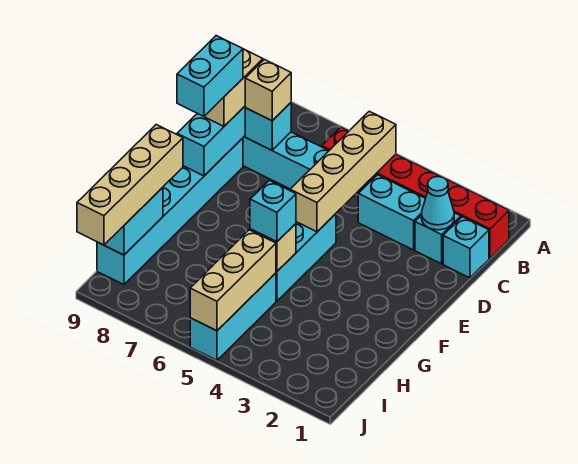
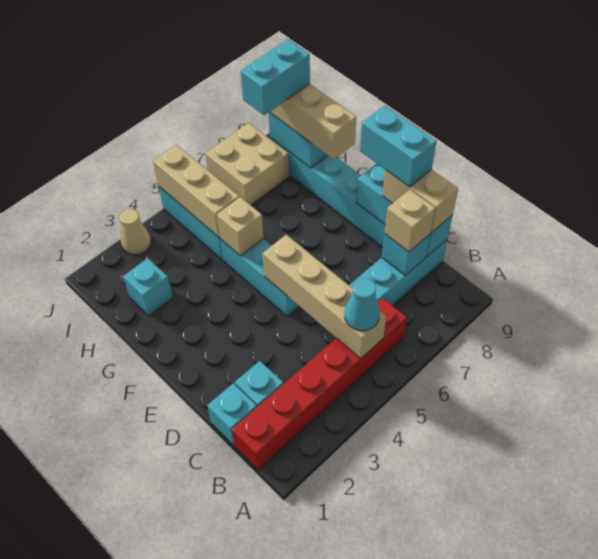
cyan 1x1 cone [421,176,454,230] -> cyan 1x1 cone moved to [345,278,380,331]
cyan 1x2 brick [358,175,425,250] -> cyan 1x2 brick moved to [241,39,310,115]
cyan 1x1 brick [250,180,296,242] -> cyan 1x1 brick moved to [123,258,173,316]
none -> tan 2x2 brick [205,123,289,205]
none -> tan 1x1 cone [120,209,151,255]

